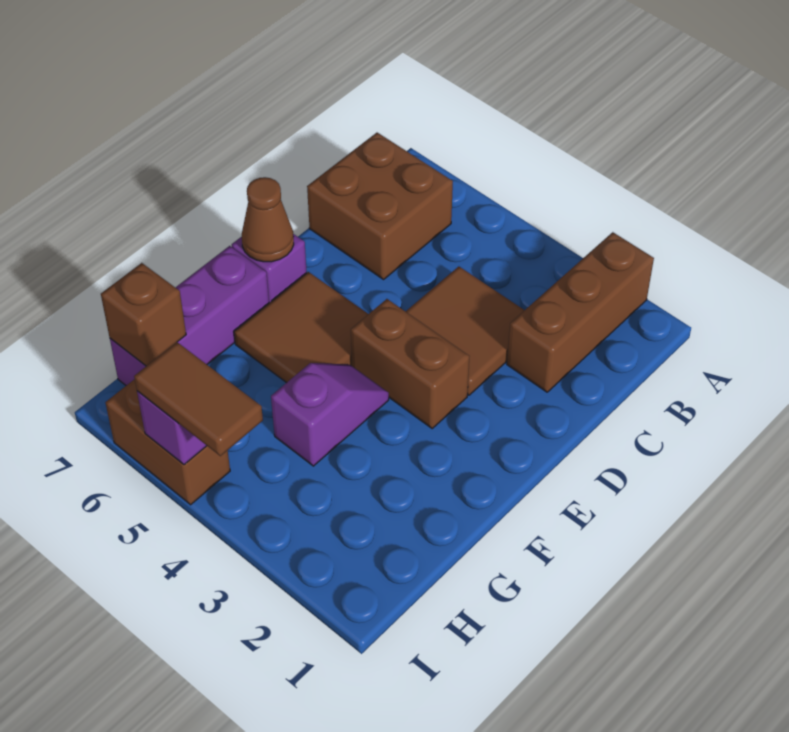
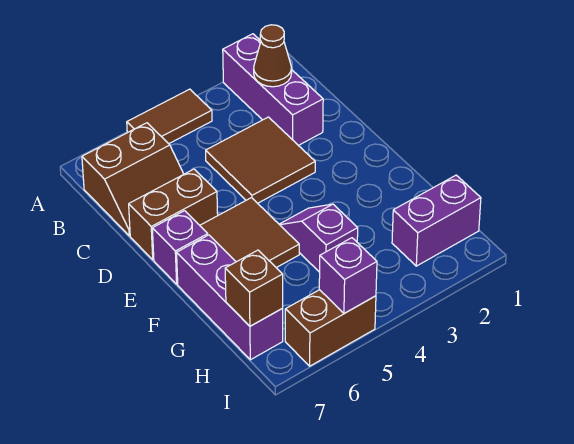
brown 1x3 brick [507,232,654,392] -> purple 1x3 brick [223,34,323,145]
brown 2x2 brick [307,133,453,279] -> brown 2x2 slope [82,123,184,236]
brown 1x2 brick [351,299,470,428] -> brown 1x2 brick moved to [129,169,218,260]
brown 1x1 cone [242,177,294,262] -> brown 1x1 cone moved to [254,25,292,87]
none -> purple 1x2 brick [392,175,481,266]
brown 1x2 tile [134,342,263,456] -> brown 1x2 tile moved to [127,89,212,144]

